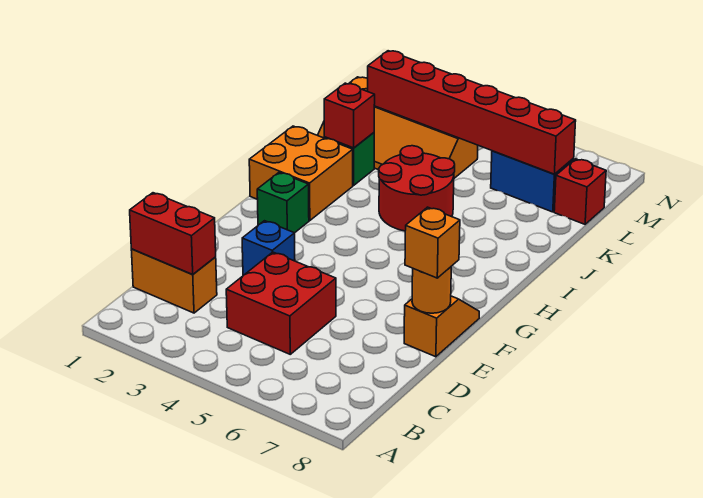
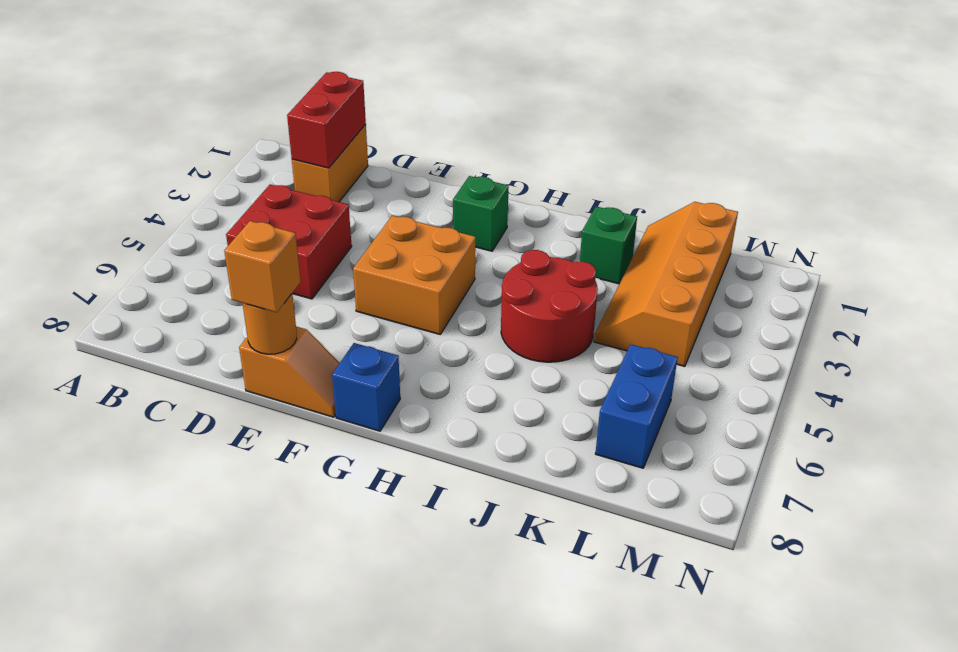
blue 1x1 brick [242,221,295,275] -> blue 1x1 brick moved to [332,343,400,431]
orange 2x2 brick [249,126,353,221] -> orange 2x2 brick moved to [353,215,475,334]
red 1x1 brick [324,83,375,148] -> none
red 1x6 brick [368,51,576,174] -> none
red 1x1 brick [554,159,606,224] -> none

